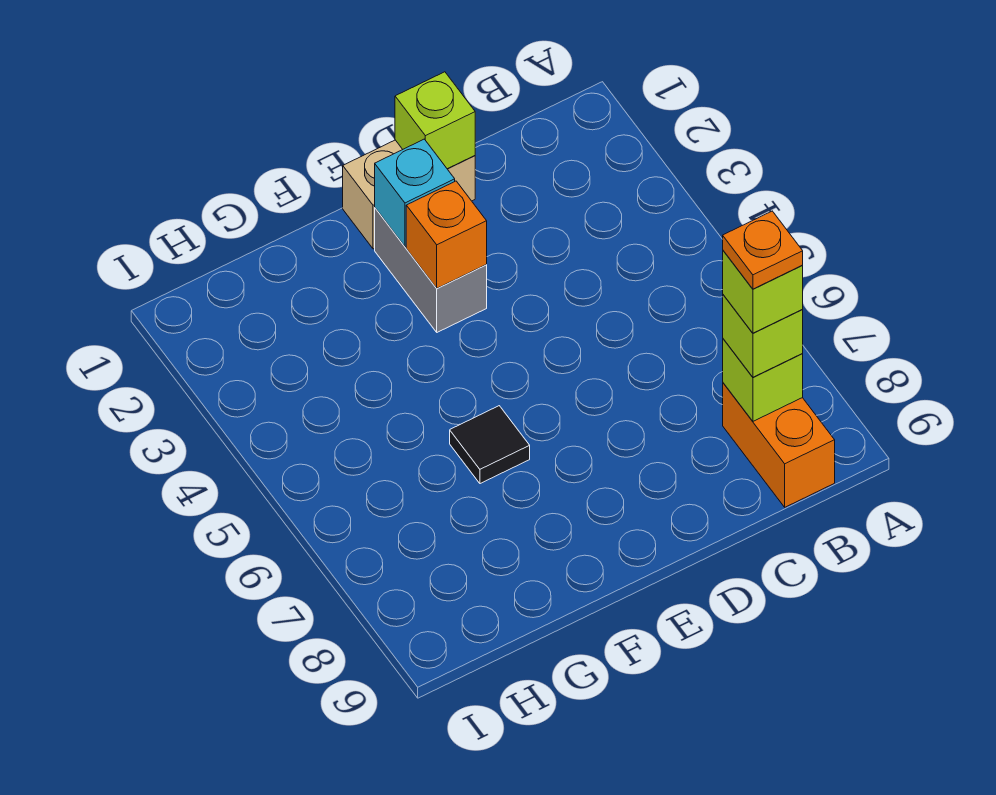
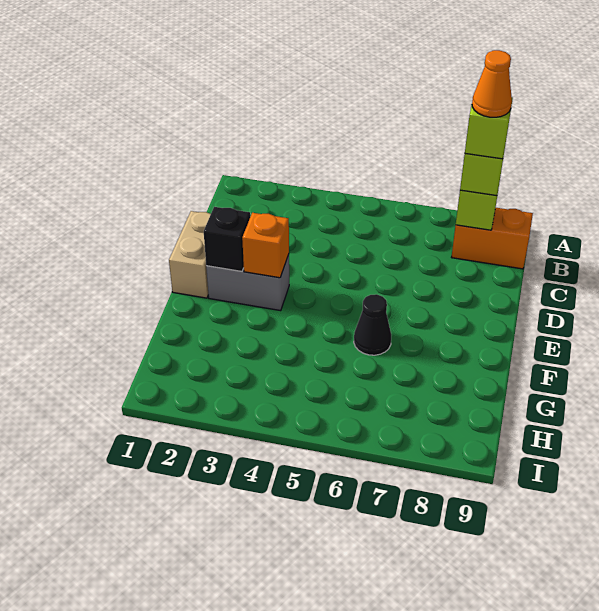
orange 1x1 plate [723,211,803,289] -> orange 1x1 cone [472,50,512,117]
lime 1x1 brick [395,72,475,169] -> none
cyan 1x1 brick [375,139,455,247] -> black 1x1 brick [204,207,250,271]
black 1x1 tile [450,406,530,484] -> black 1x1 cone [354,294,391,355]

